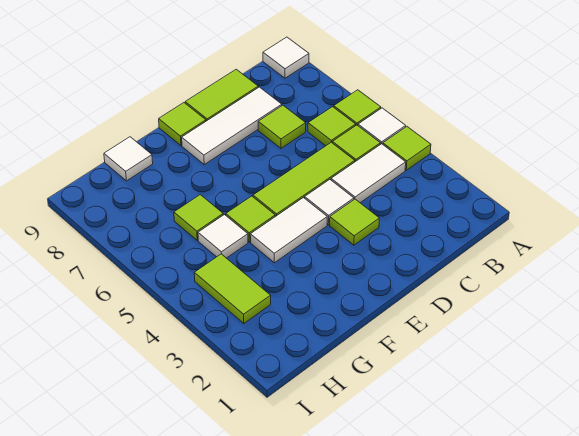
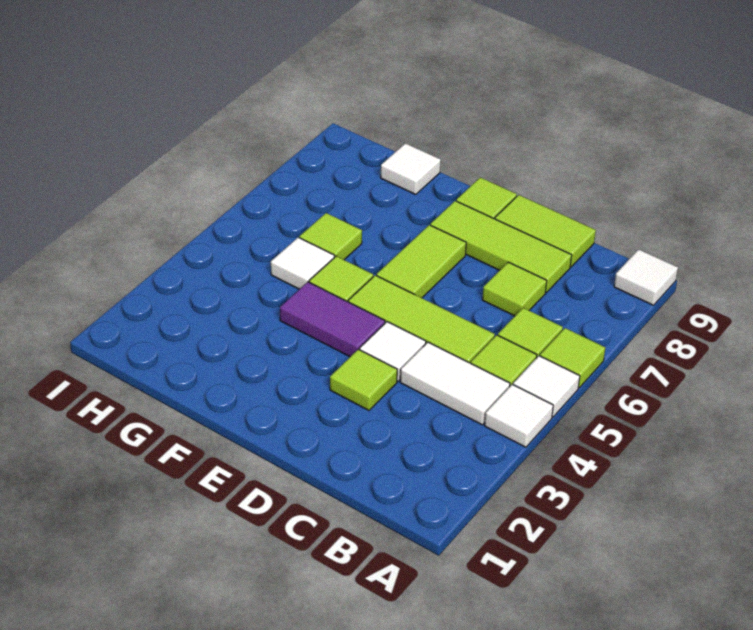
lime 1x1 tile [383,127,431,170] -> white 1x1 tile [485,384,553,447]
white 1x3 tile [182,87,282,164] -> lime 1x3 tile [430,201,572,293]
white 1x2 tile [250,198,327,263] -> purple 1x2 tile [280,282,385,357]
lime 1x2 tile [194,254,271,323] -> lime 1x2 tile moved to [376,225,466,298]

